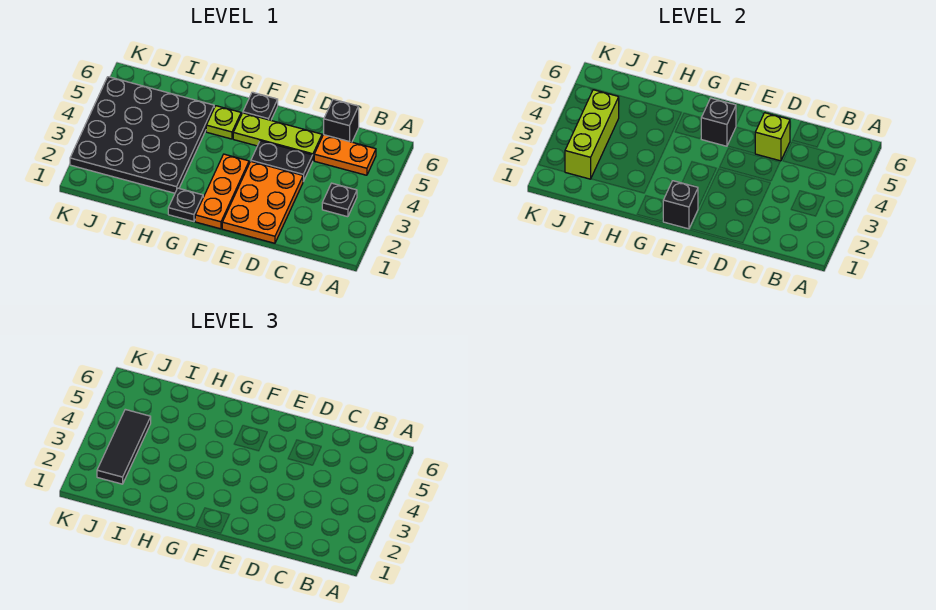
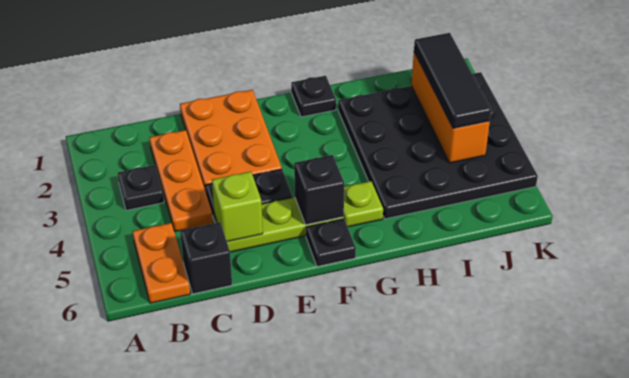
orange 1x2 plate [314,135,376,175] -> orange 1x2 plate turned to [132,223,190,303]
orange 1x3 plate [195,154,249,229] -> orange 1x3 plate moved to [149,130,213,232]
black 1x1 brick [663,181,698,229] -> none
lime 1x3 brick [565,90,619,179] -> orange 1x3 brick [411,53,490,163]

